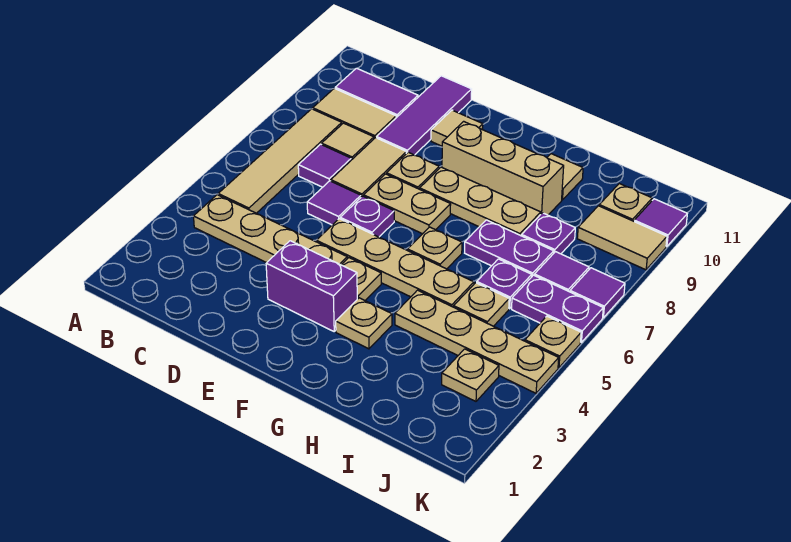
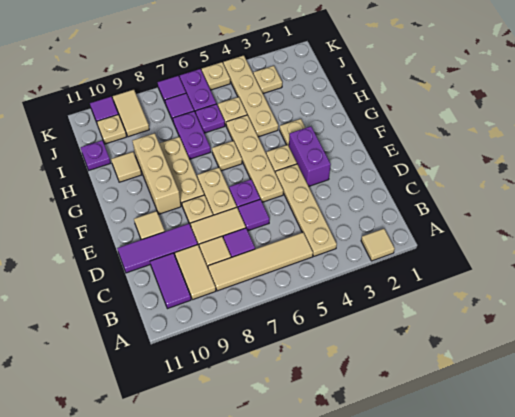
none -> tan 1x1 tile [361,229,395,261]
purple 1x1 plate [522,213,575,254] -> purple 1x1 plate moved to [81,140,111,170]

